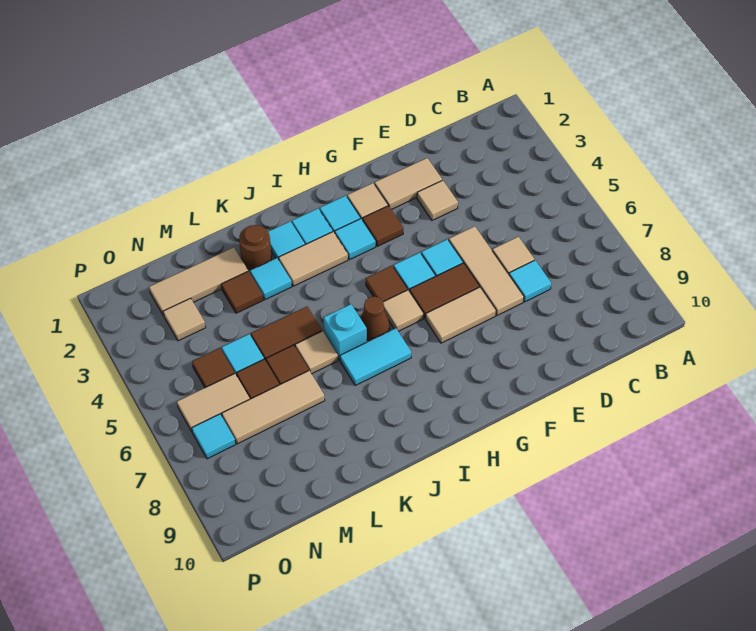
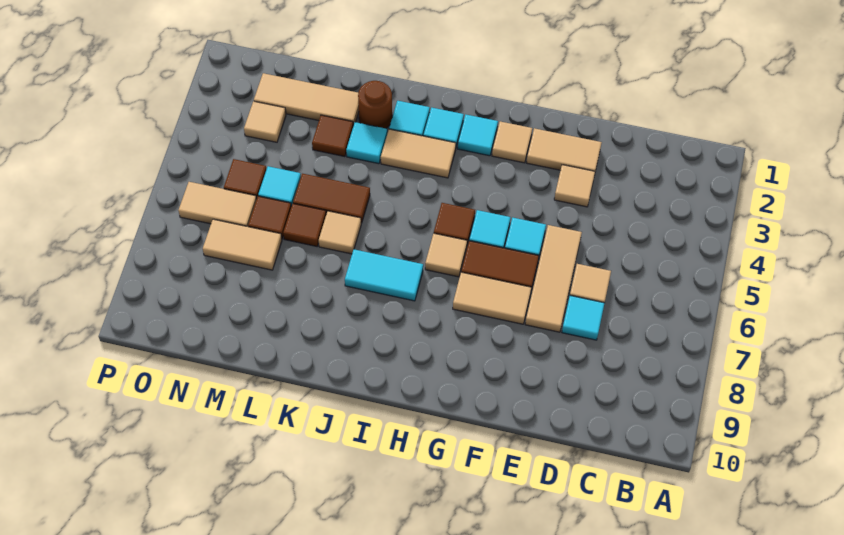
brown 1x1 tile [363,206,403,246] -> none
cyan 1x1 tile [335,219,376,260] -> none
brown 1x1 cone [361,297,389,341] -> none
cyan 1x1 brick [324,304,367,360] -> none
tan 1x3 tile [222,371,325,444] -> tan 1x2 tile [203,219,282,270]
cyan 1x1 tile [192,414,236,459] -> none

